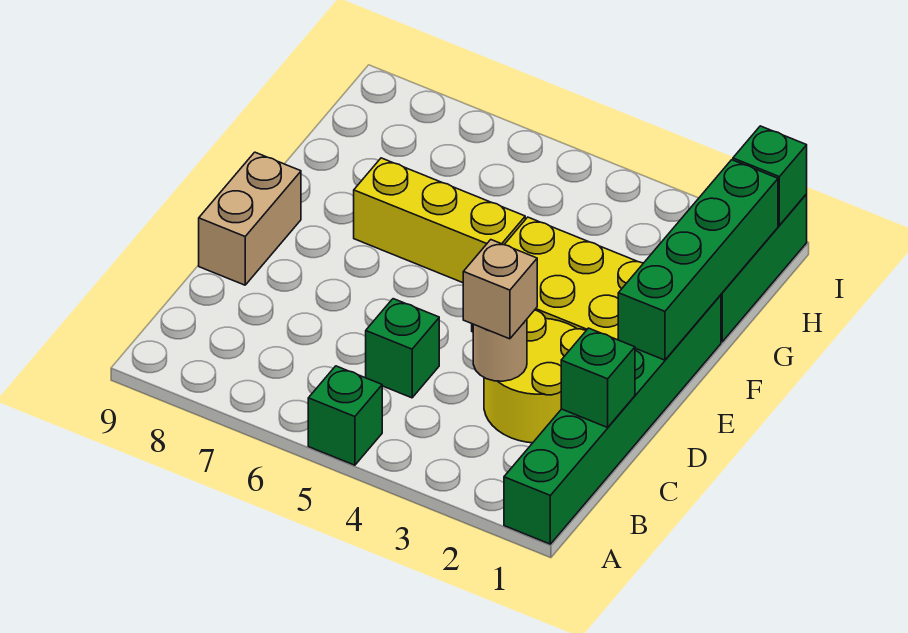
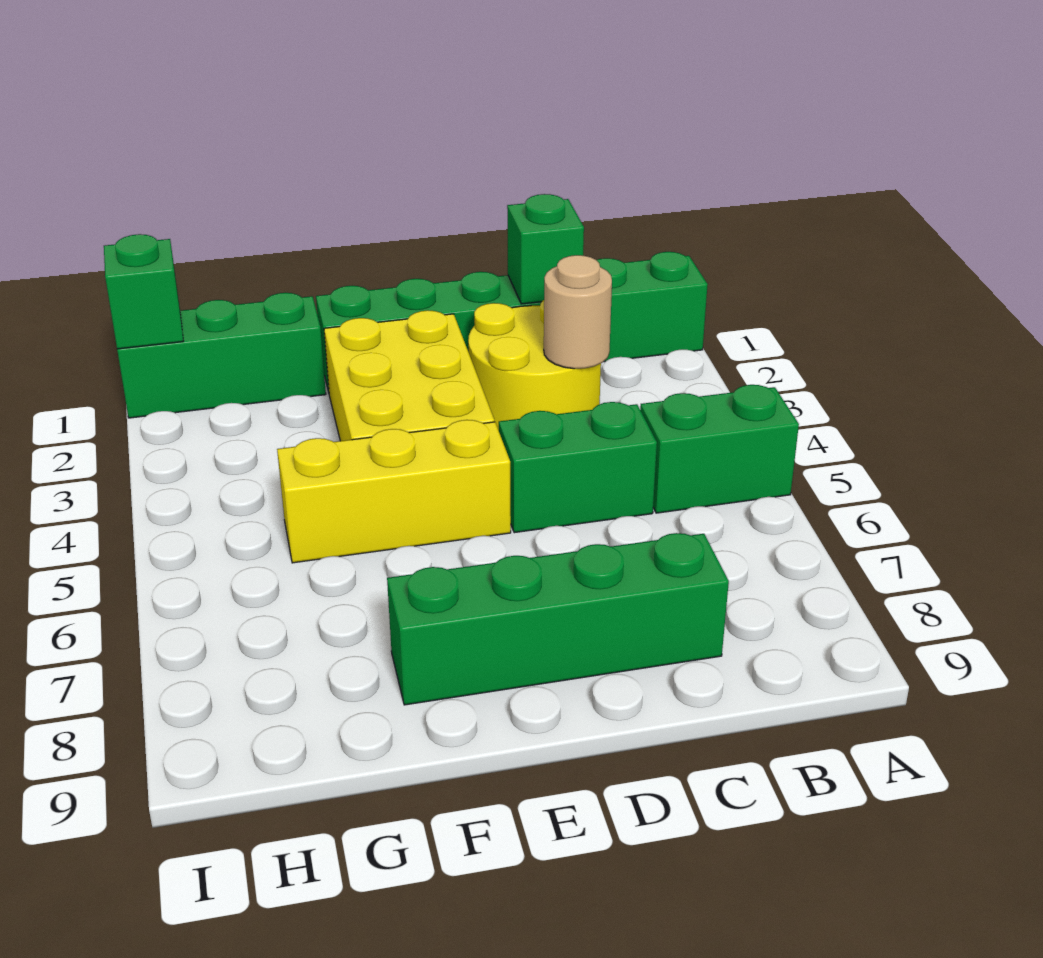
green 1x1 brick [308,366,382,465] -> green 1x2 brick [640,385,799,513]
tan 1x1 brick [463,240,537,339] -> none
green 1x1 brick [366,299,439,398] -> green 1x2 brick [499,402,657,533]
tan 1x2 brick [199,152,301,285] -> none
green 1x4 brick [618,160,778,360] -> green 1x4 brick moved to [387,533,729,705]
yellow 1x3 brick [354,158,525,283] -> yellow 1x3 brick turned to [277,420,511,563]

